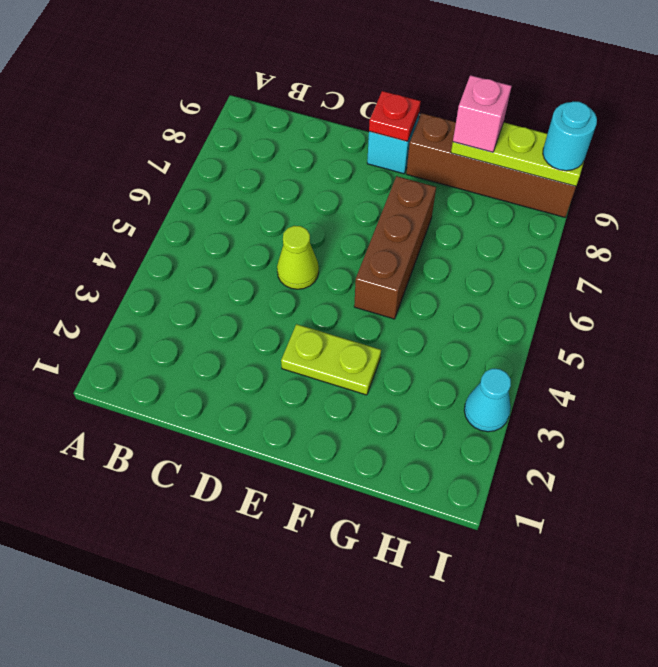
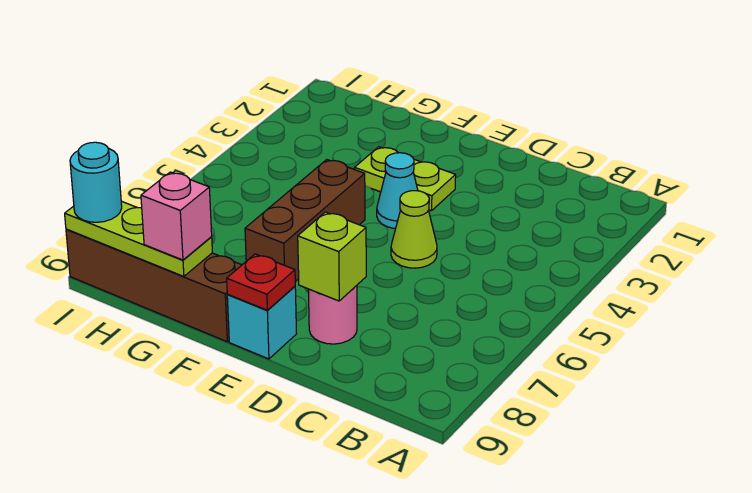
none -> pink 1x1 round brick [308,286,357,344]
none -> lime 1x1 brick [298,212,366,301]
cyan 1x1 cone [464,369,511,432] -> cyan 1x1 cone moved to [377,153,418,229]

